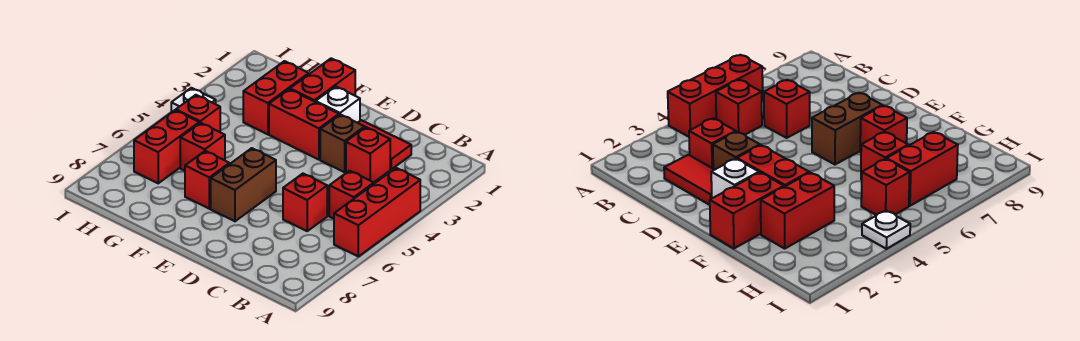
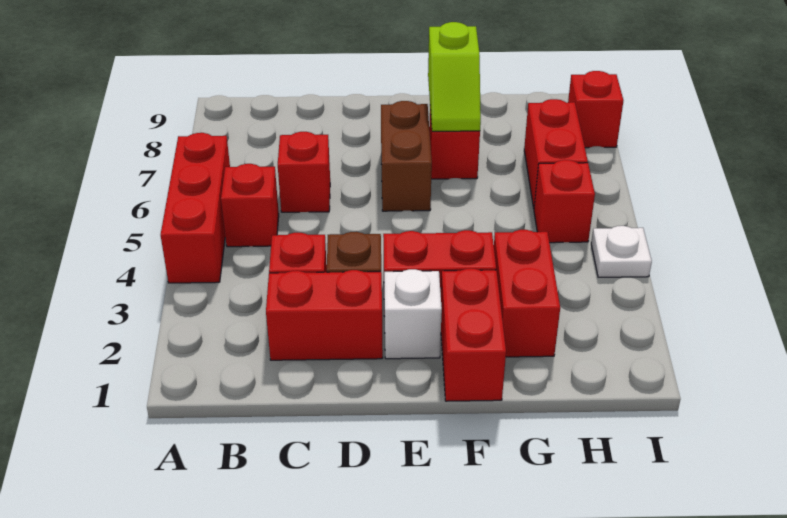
red 1x2 tile [358,120,411,169] -> red 1x2 brick [266,270,383,360]
none -> lime 1x2 slope [428,22,481,131]
red 1x1 brick [180,123,225,171] -> red 1x1 brick moved to [568,71,623,148]

